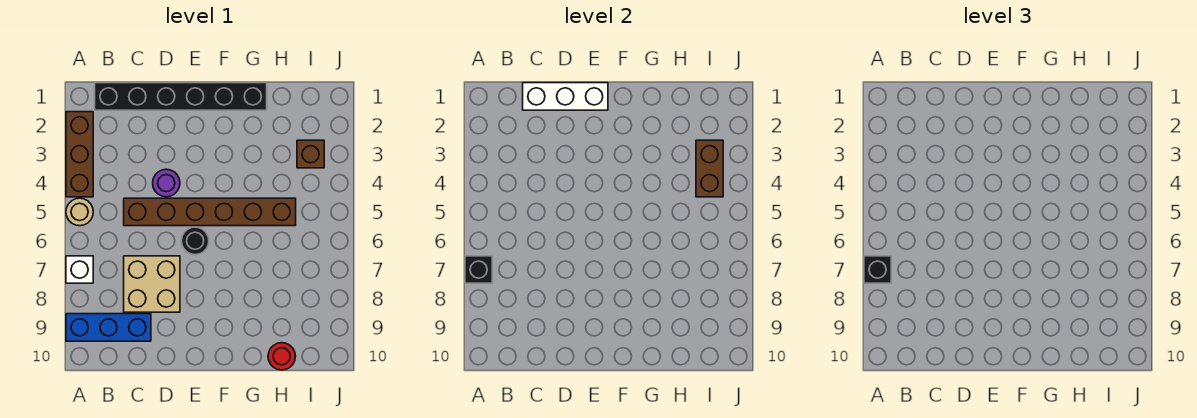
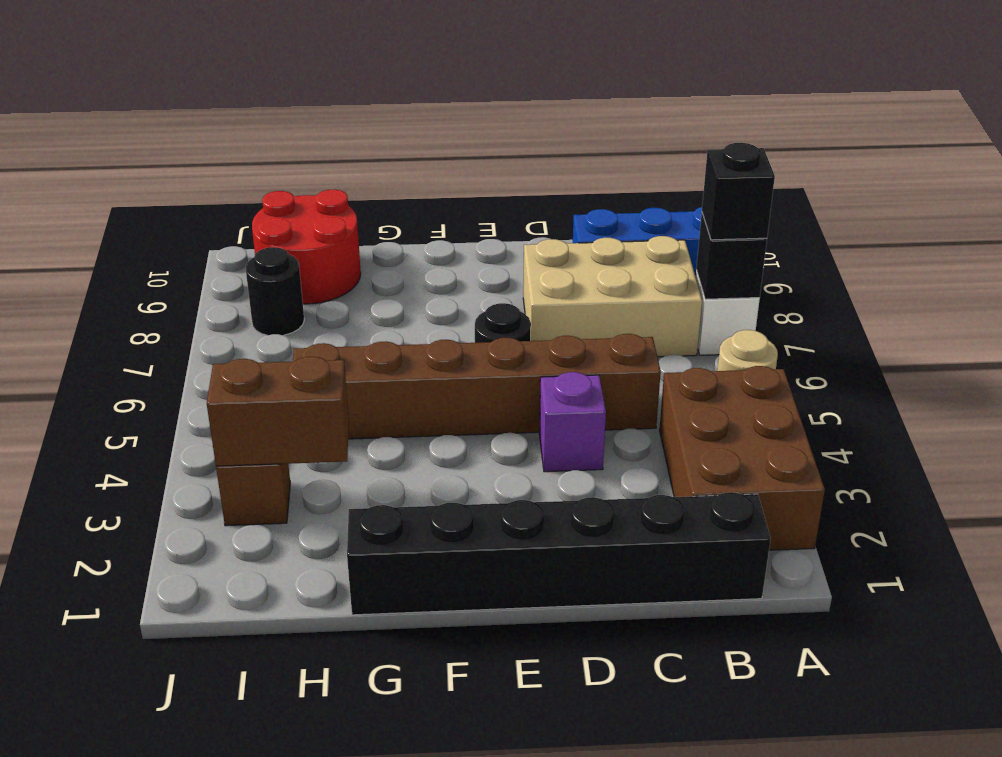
brown 1x3 brick [66,112,93,197] -> brown 2x3 brick [659,366,825,550]
white 1x3 brick [523,83,608,110] -> none
tan 2x2 brick [124,256,180,312] -> tan 2x3 brick [523,236,702,357]
purple 1x1 round brick [153,169,180,197] -> purple 1x1 brick [539,372,606,472]
red 1x1 round brick [268,343,296,370] -> red 2x2 round brick [252,190,361,304]
brown 1x2 brick [696,140,723,197] -> brown 1x2 brick turned to [207,357,349,466]
none -> black 1x1 round brick [245,247,304,335]

